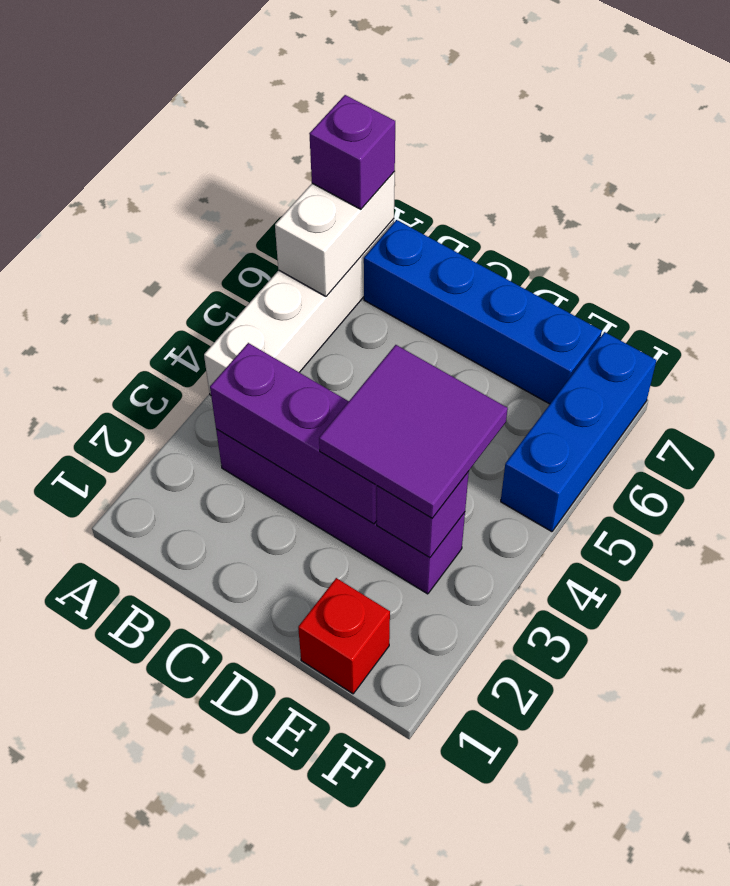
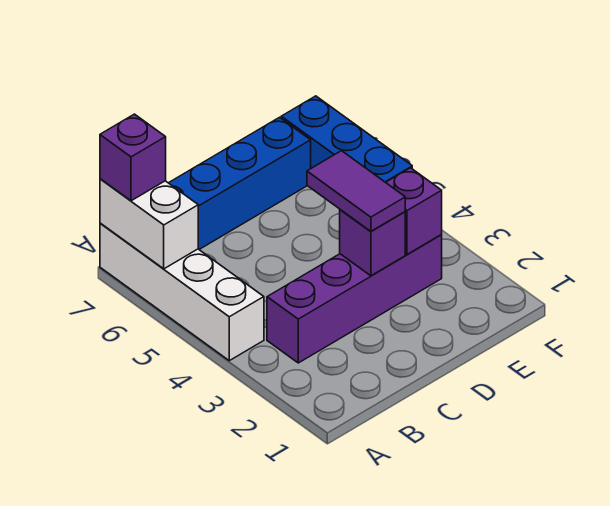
purple 1x3 brick [210,343,377,524] -> purple 1x1 brick [340,210,405,276]
purple 2x2 tile [319,345,508,518] -> purple 1x2 tile [307,151,405,231]
red 1x1 brick [298,578,390,694] -> none

